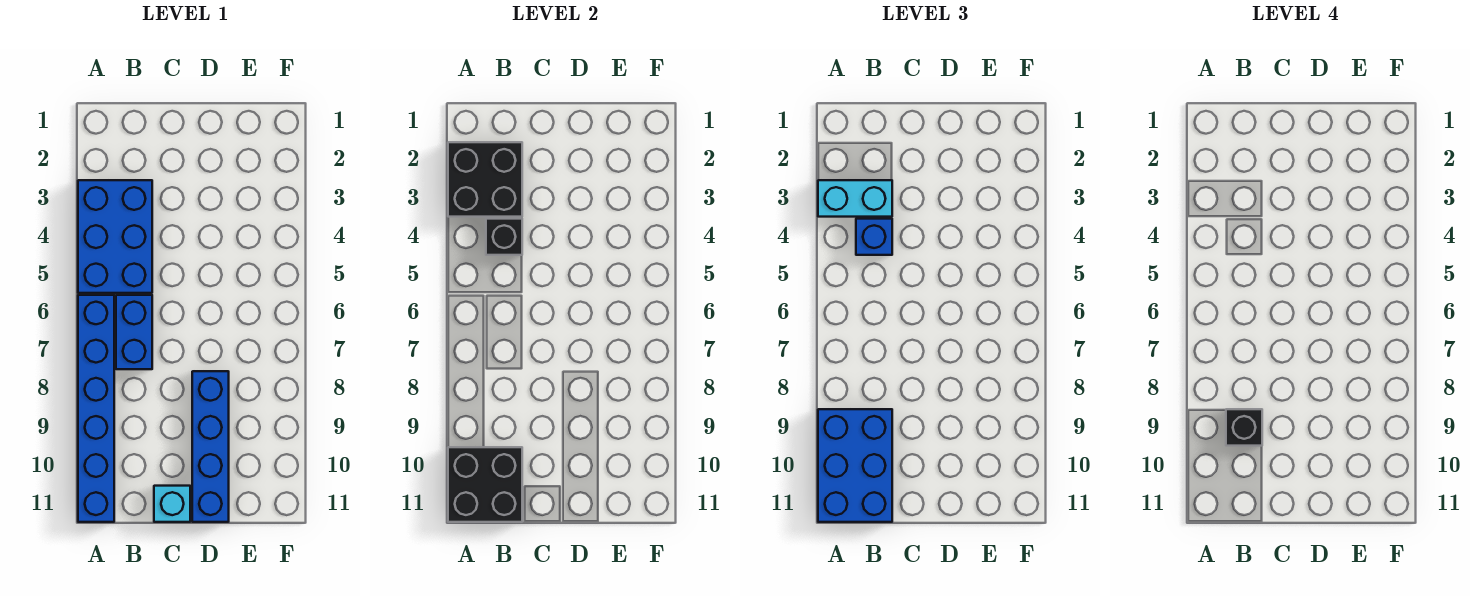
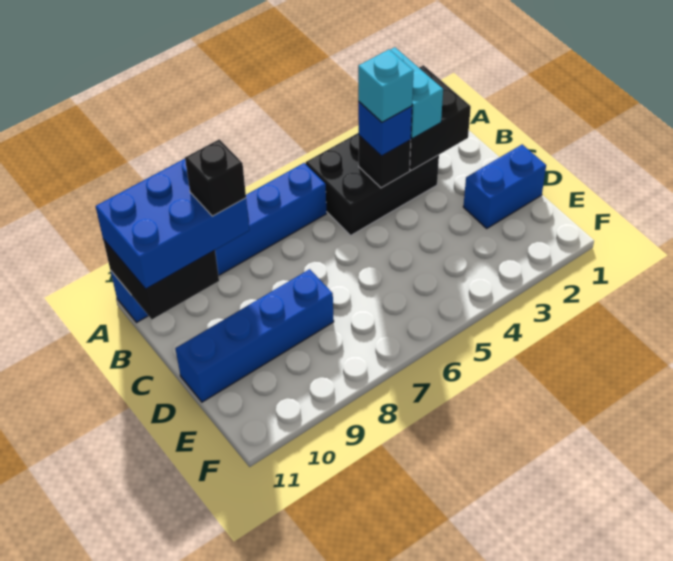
blue 2x3 brick [78,180,152,293] -> black 2x3 brick [306,133,439,235]
blue 1x2 brick [116,295,152,369] -> blue 1x2 brick moved to [463,144,546,228]
cyan 1x1 brick [154,486,190,522] -> cyan 1x1 brick moved to [358,50,413,122]

